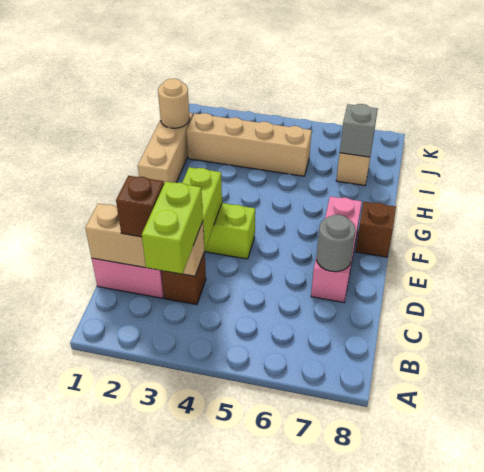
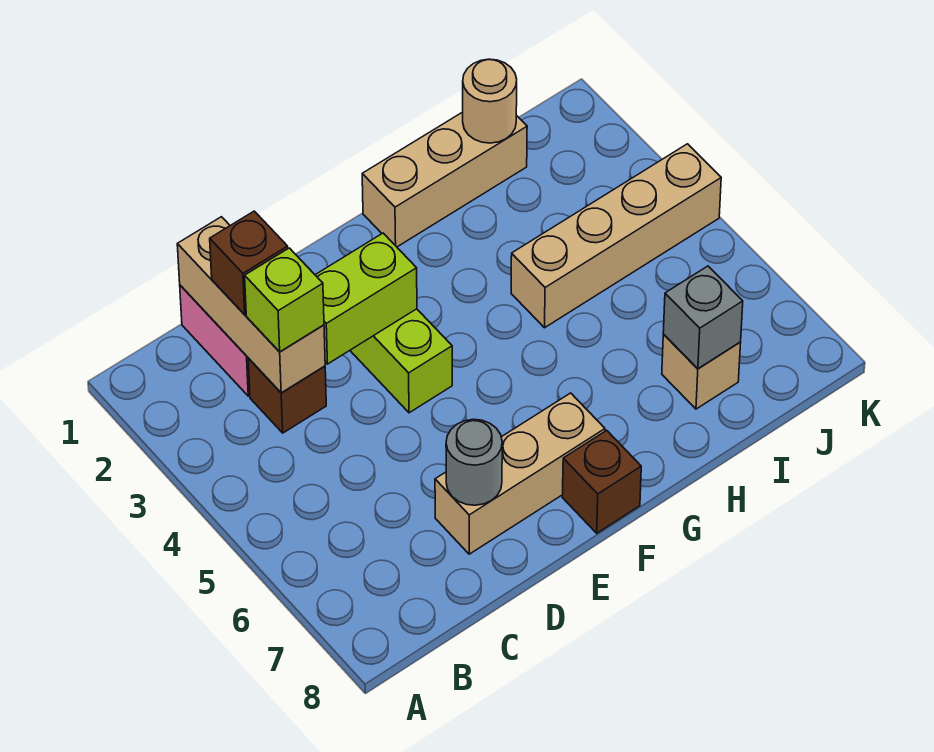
lime 1x2 brick [142,182,203,274] -> lime 1x1 brick [245,248,324,352]
pink 1x3 brick [311,196,362,302] -> tan 1x3 brick [435,393,605,554]
tan 1x4 brick [187,113,312,176] -> tan 1x4 brick turned to [511,144,721,328]

